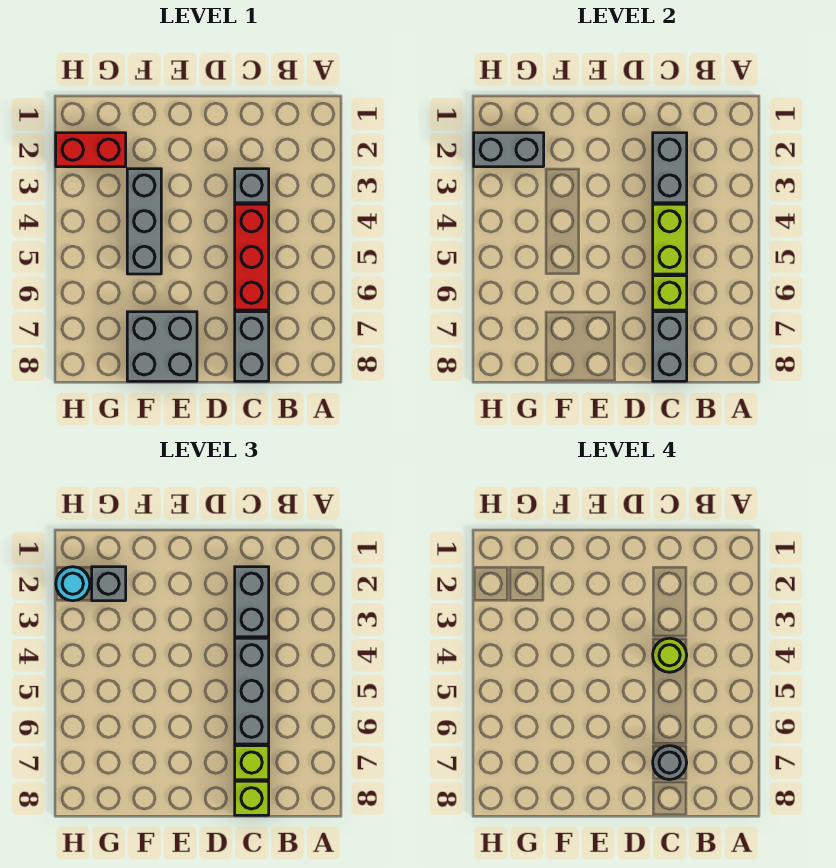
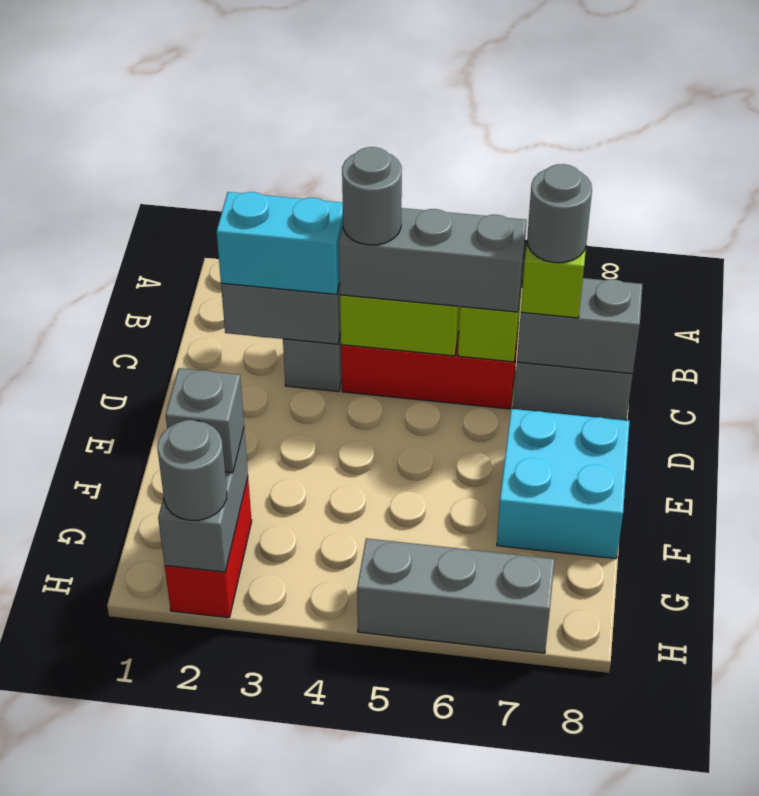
grey 1x2 brick [235,567,269,637] -> cyan 1x2 brick [217,192,343,295]
lime 1x1 round brick [653,638,687,672] -> grey 1x1 round brick [342,147,402,245]
lime 1x1 brick [235,781,269,815] -> none
grey 2x2 brick [127,312,197,381] -> cyan 2x2 brick [497,409,630,559]
grey 1x3 brick [127,169,161,274] -> grey 1x3 brick moved to [357,538,555,653]
cyan 1x1 round brick [56,567,90,601] -> grey 1x1 round brick [158,420,227,520]

